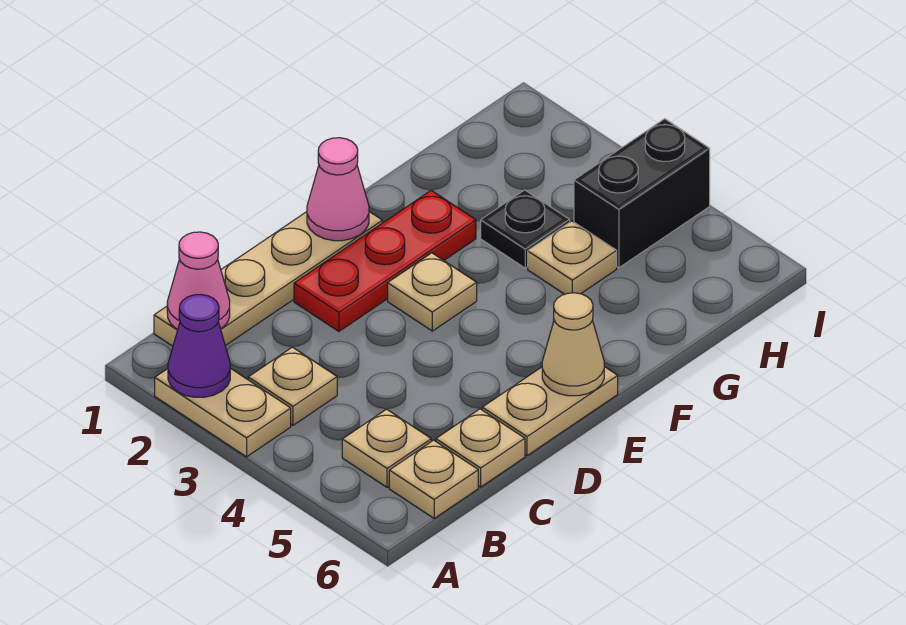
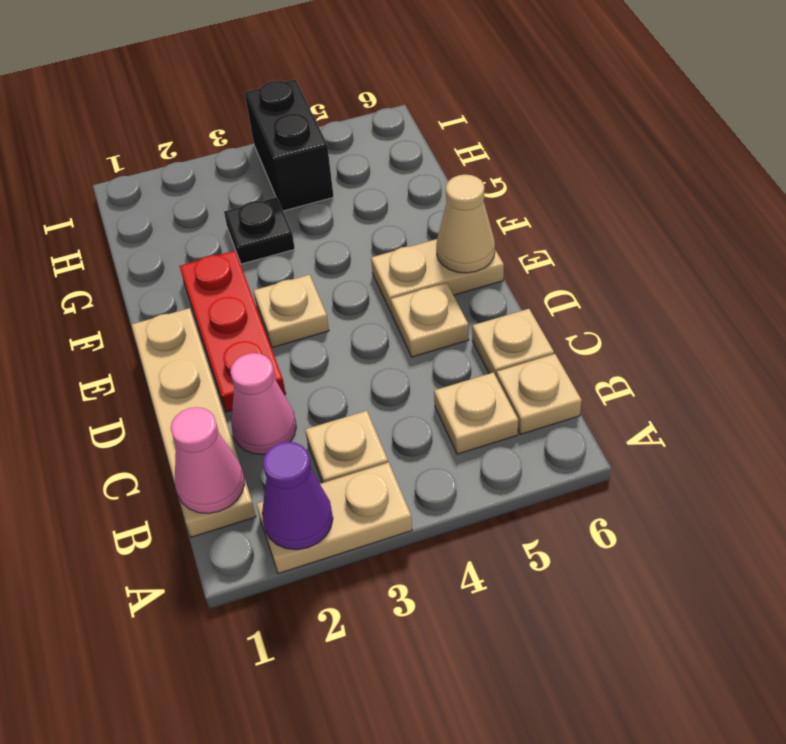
tan 1x2 plate [482,367,618,456] -> tan 1x2 plate turned to [371,239,504,313]
pink 1x1 cone [307,138,369,241] -> pink 1x1 cone moved to [230,353,296,455]
tan 1x1 plate [528,221,617,294] -> tan 1x1 plate moved to [391,283,469,357]

